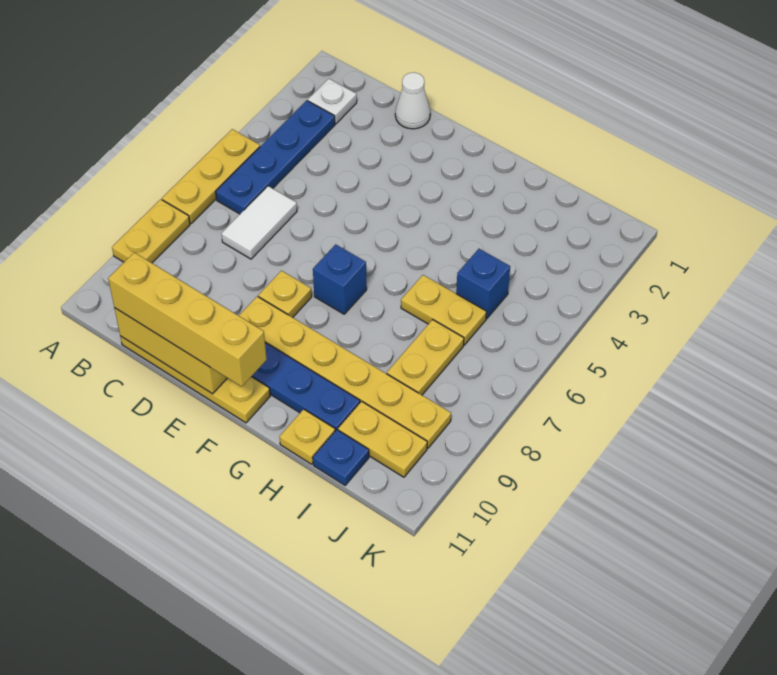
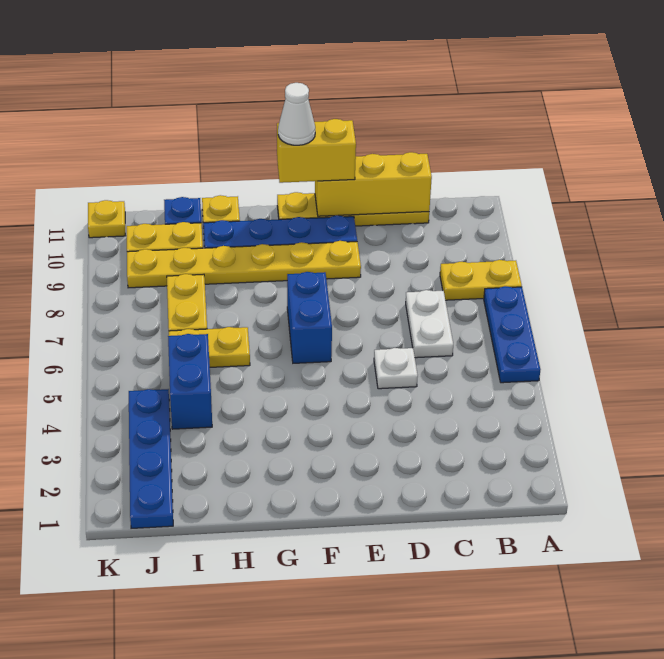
yellow 1x3 plate [162,129,260,224] -> blue 1x3 plate [484,286,540,383]
yellow 1x2 plate [112,199,190,263] -> yellow 1x2 plate turned to [440,260,522,300]
white 1x1 plate [308,79,357,124] -> white 1x1 plate moved to [374,348,418,389]
blue 1x4 plate [216,100,335,214] -> blue 1x4 plate moved to [129,389,173,528]
white 1x2 tile [221,186,297,259] -> white 1x2 plate [406,290,453,358]
yellow 1x4 brick [108,252,267,387] -> yellow 1x2 brick [277,119,356,183]
white 1x1 cone [395,72,430,129] -> white 1x1 cone moved to [278,83,315,145]
yellow 1x1 plate [258,271,312,317] -> yellow 1x1 plate moved to [88,200,125,238]
blue 1x1 brick [313,244,367,314] -> blue 1x2 brick [287,272,332,363]
blue 1x1 brick [456,249,510,319] -> blue 1x2 brick [168,334,212,429]

